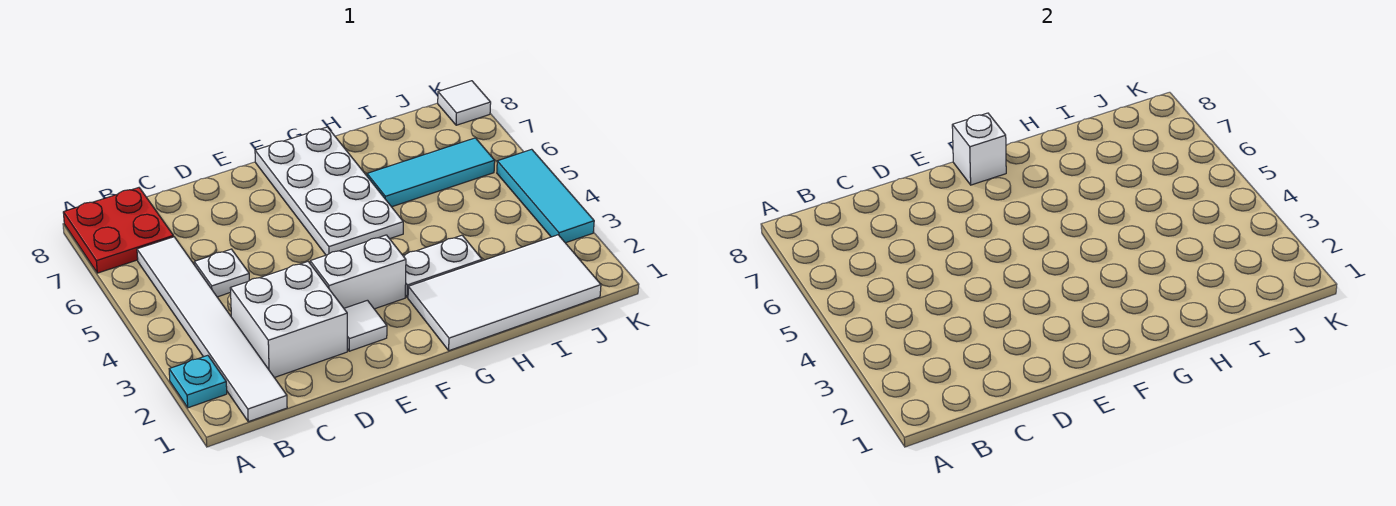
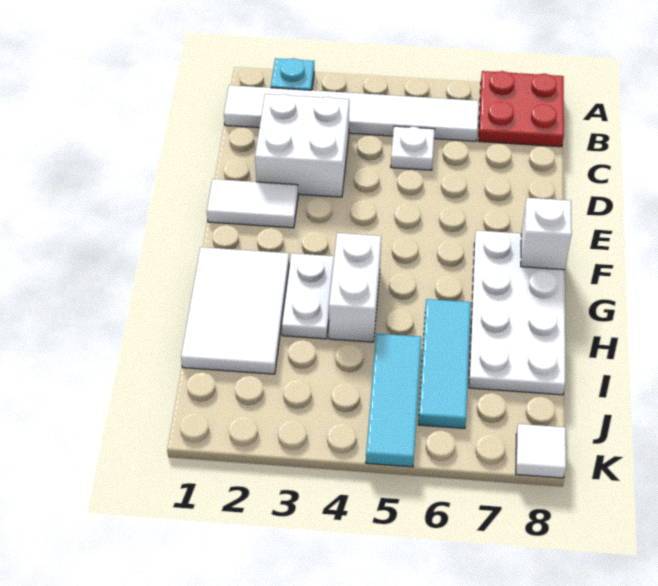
white 1x1 tile [344,300,387,351] -> white 1x2 tile [207,179,298,228]
white 1x2 brick [310,235,406,309] -> white 1x2 brick moved to [329,233,381,342]
white 2x4 plate [255,127,403,255] -> white 2x4 plate turned to [469,230,565,395]
white 2x4 tile [408,235,601,351] -> white 2x3 tile [181,247,289,374]
cyan 1x3 tile [497,149,594,243] -> cyan 1x3 tile turned to [366,334,422,467]

